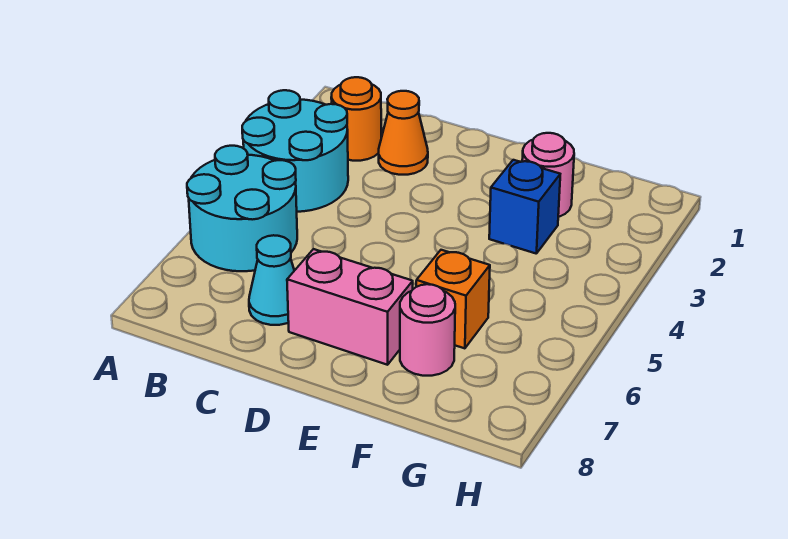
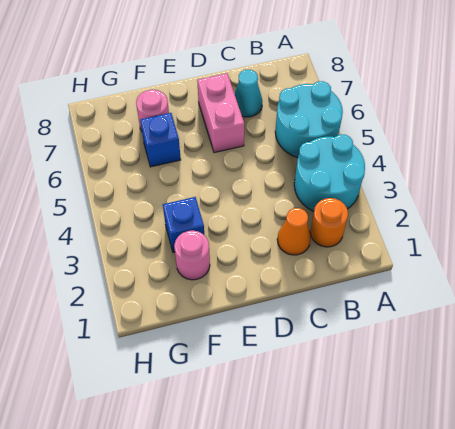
pink 1x2 brick [287,249,413,365] -> pink 1x2 brick turned to [197,73,244,153]
orange 1x1 brick [416,250,490,348] -> blue 1x1 brick [140,113,181,167]

